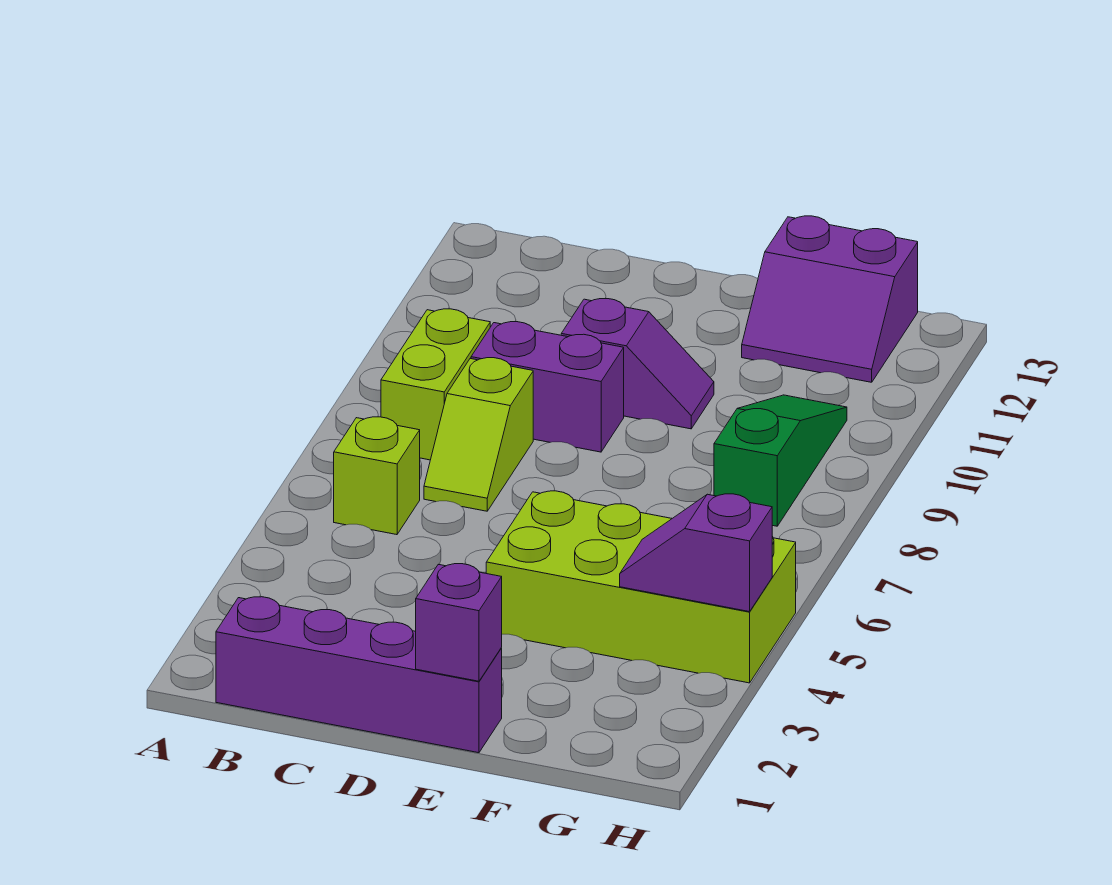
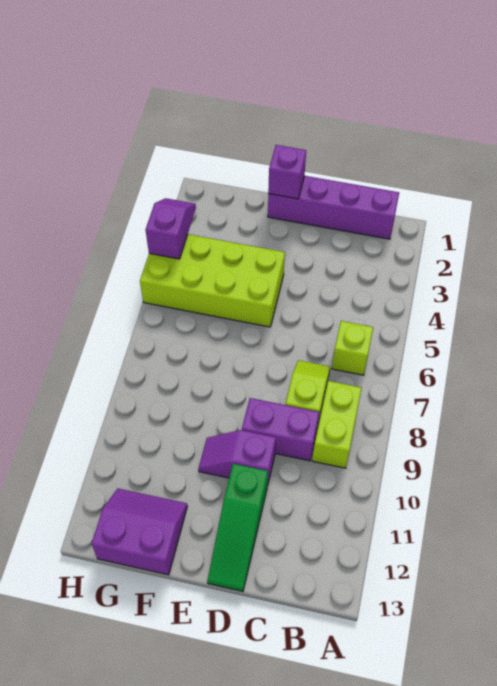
purple 1x2 slope [620,494,772,612] -> purple 1x2 slope turned to [146,198,196,259]
green 1x3 slope [714,395,847,526] -> green 1x3 slope moved to [207,464,268,591]

